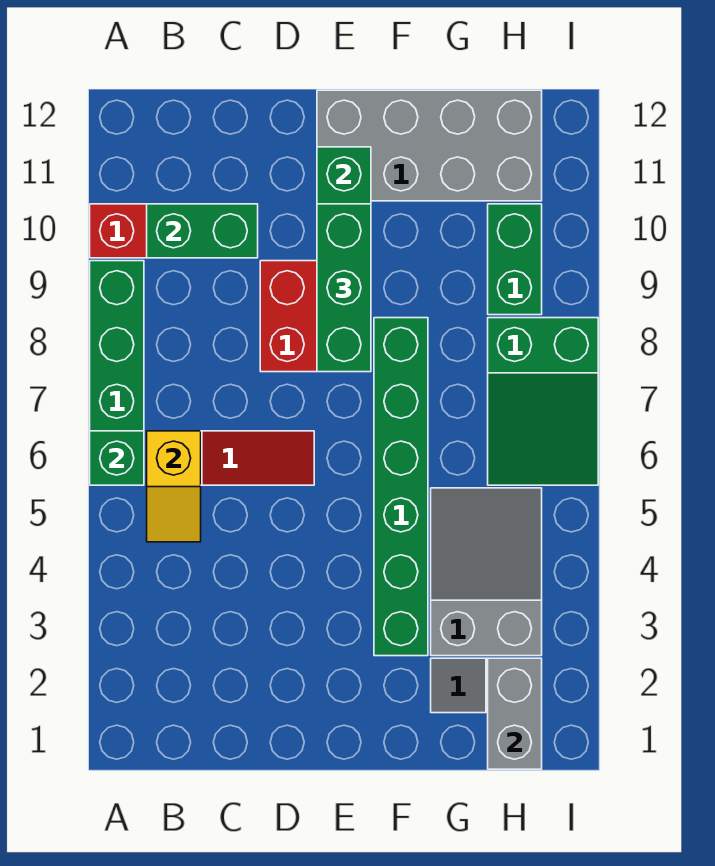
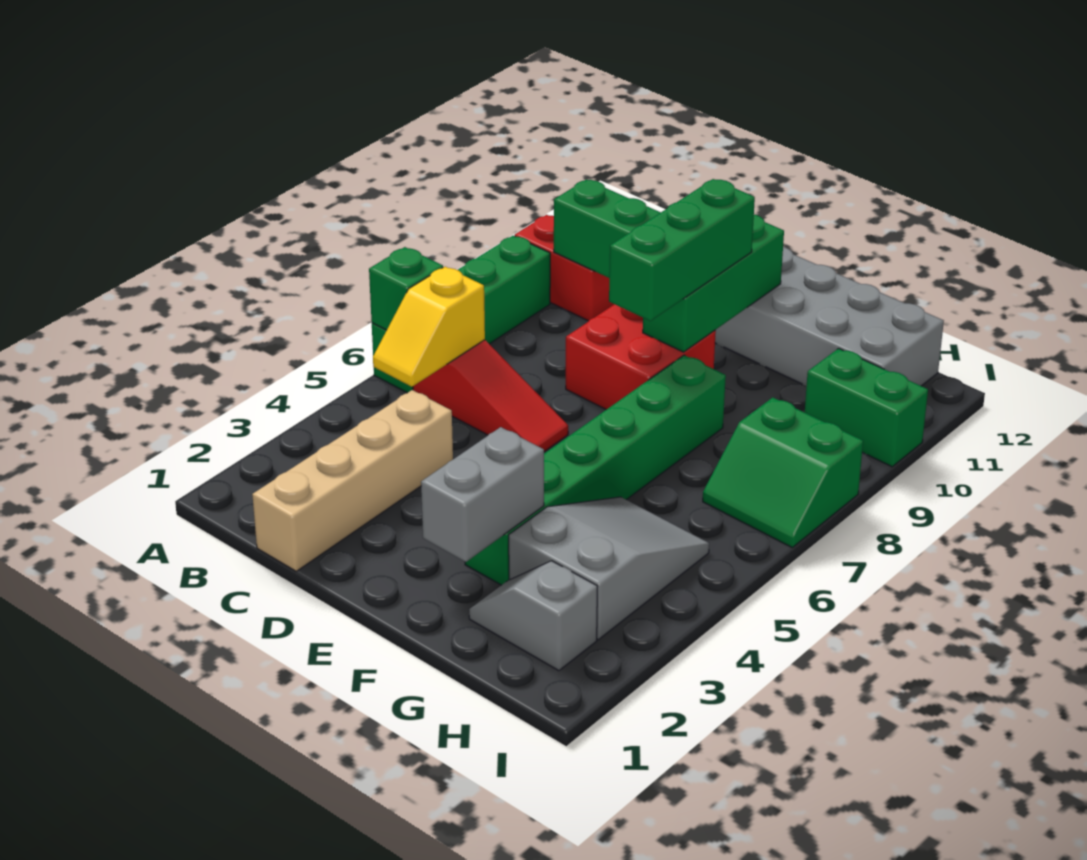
none -> tan 1x4 brick [252,390,453,571]
grey 1x2 brick [488,658,542,769] -> grey 1x2 brick moved to [421,427,544,562]
green 2x3 slope [488,318,598,485] -> green 2x2 slope [703,397,863,547]
green 1x2 brick [488,204,542,315] -> green 1x2 brick turned to [805,348,928,467]

